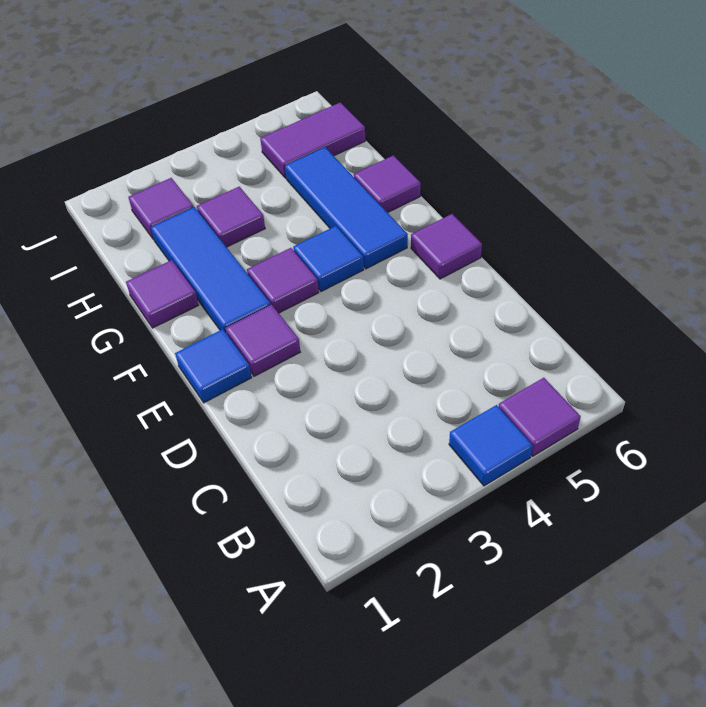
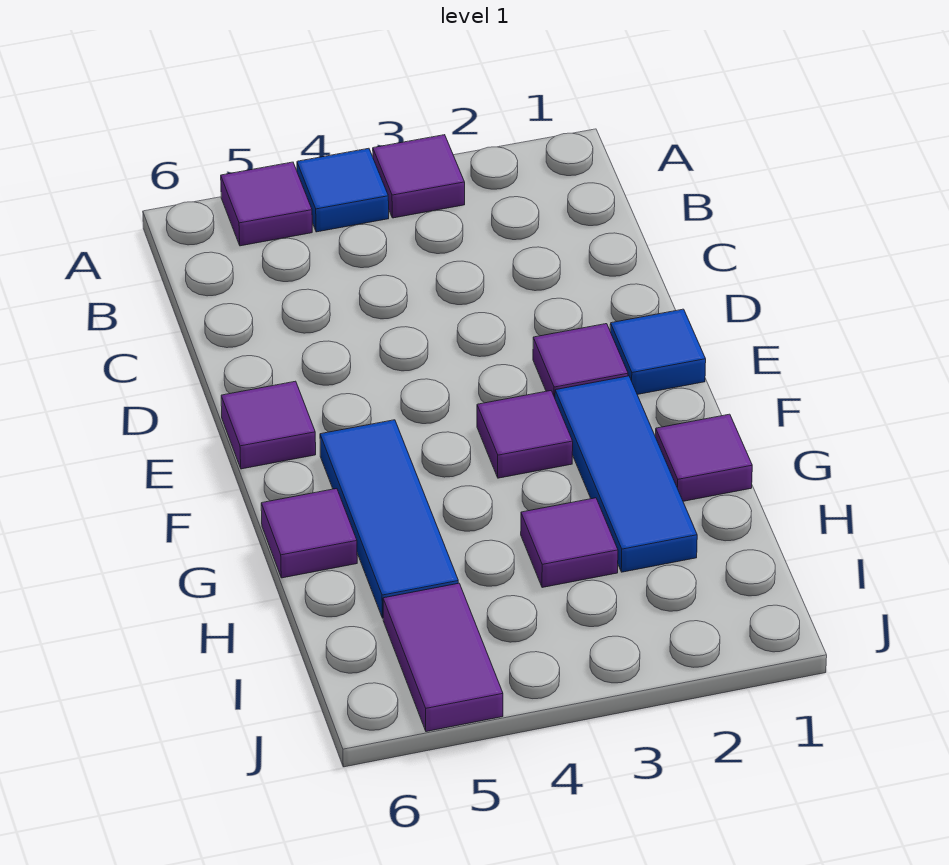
blue 1x1 tile [293,226,364,292] -> none
purple 1x1 tile [129,178,194,239] -> purple 1x1 tile moved to [373,135,465,218]
purple 1x2 tile [260,103,365,178] -> purple 1x2 tile turned to [383,583,503,732]

